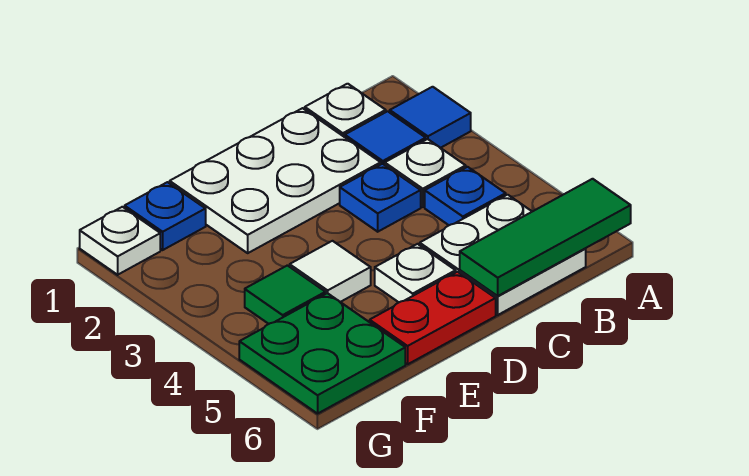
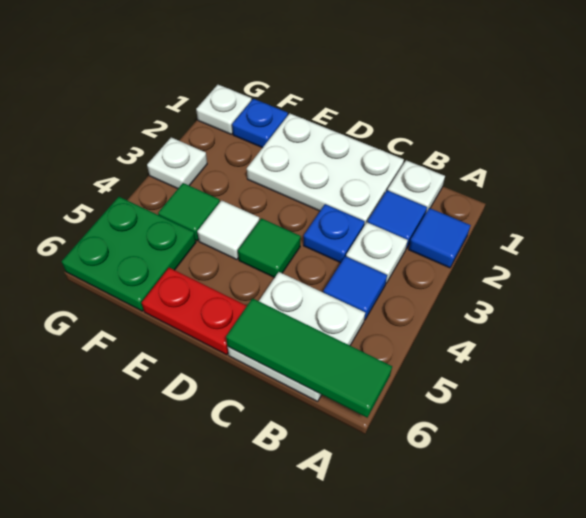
blue 1x1 plate [425,167,506,225] -> blue 1x1 tile [323,256,387,320]
none -> green 1x1 tile [238,218,301,278]
white 1x1 plate [375,244,456,302] -> white 1x1 plate moved to [147,137,207,189]

